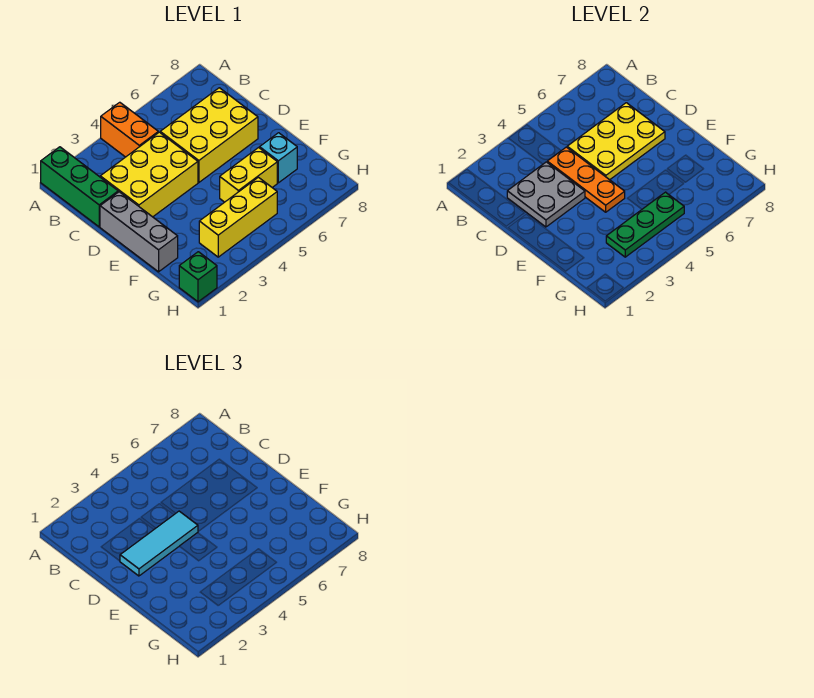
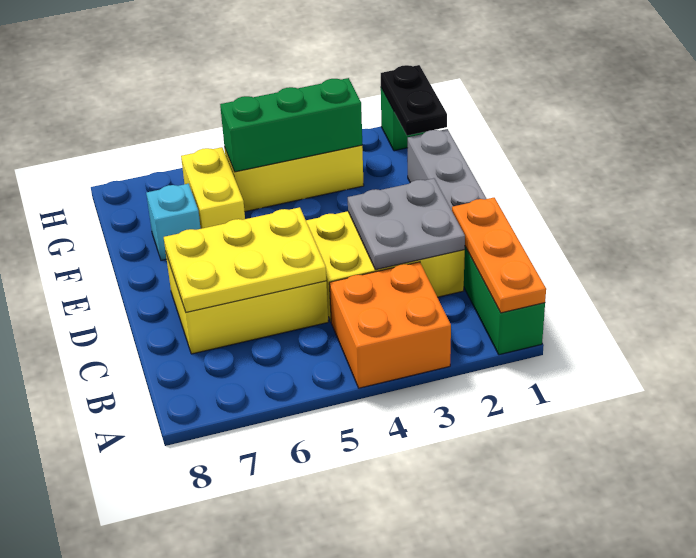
orange 1x2 brick [101,102,158,157] -> orange 2x2 brick [329,262,451,388]
orange 1x3 plate [547,147,625,212] -> orange 1x3 plate moved to [452,198,546,313]
cyan 1x3 tile [120,511,198,576] -> none
yellow 1x2 brick [220,148,277,202] -> yellow 1x2 brick turned to [181,147,245,229]
none -> black 1x2 plate [381,65,447,136]
green 1x3 plate [606,192,684,257] -> green 1x3 brick [220,78,362,172]

